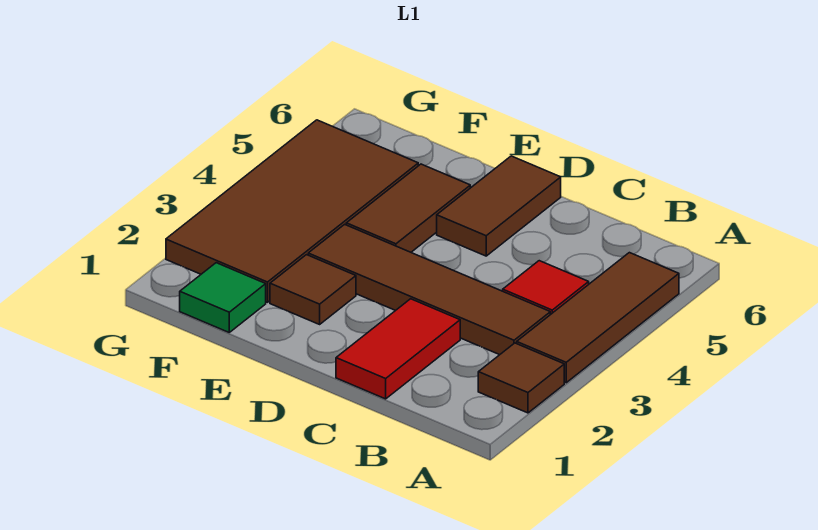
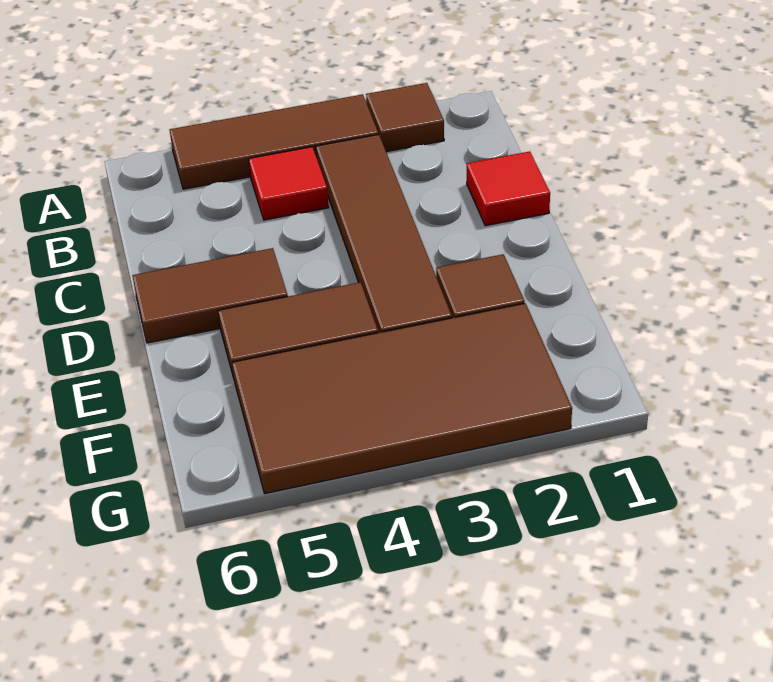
red 1x2 tile [336,299,460,399] -> red 1x1 tile [467,151,550,226]
green 1x1 tile [180,263,266,332] -> none

